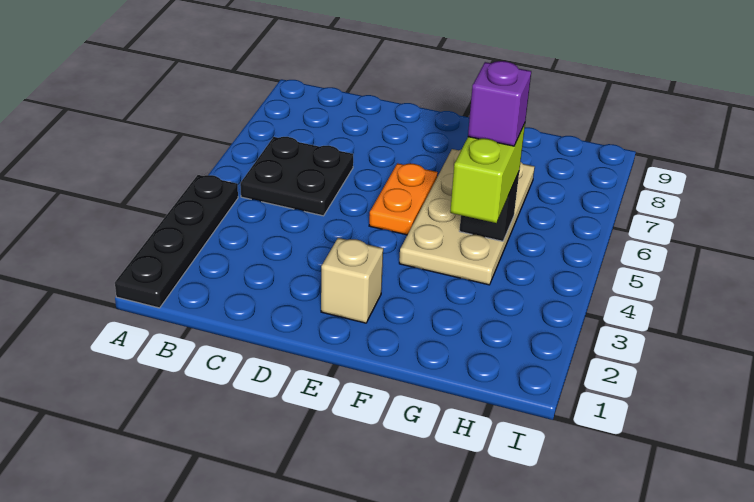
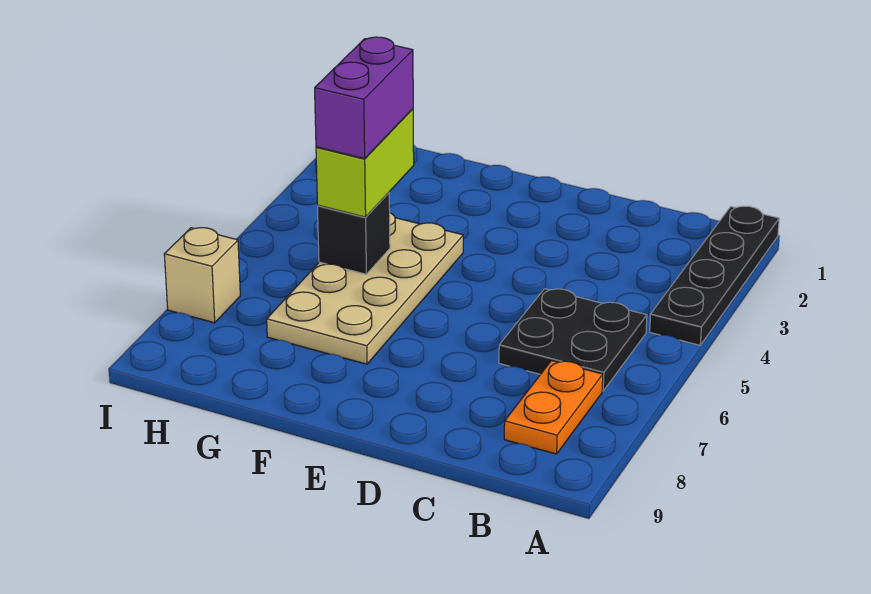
tan 1x1 brick [321,238,383,323] -> tan 1x1 brick moved to [164,228,240,323]
orange 1x2 plate [369,163,438,235] -> orange 1x2 plate moved to [504,361,603,454]
purple 1x1 brick [468,61,531,146] -> purple 1x2 brick [315,37,413,159]

